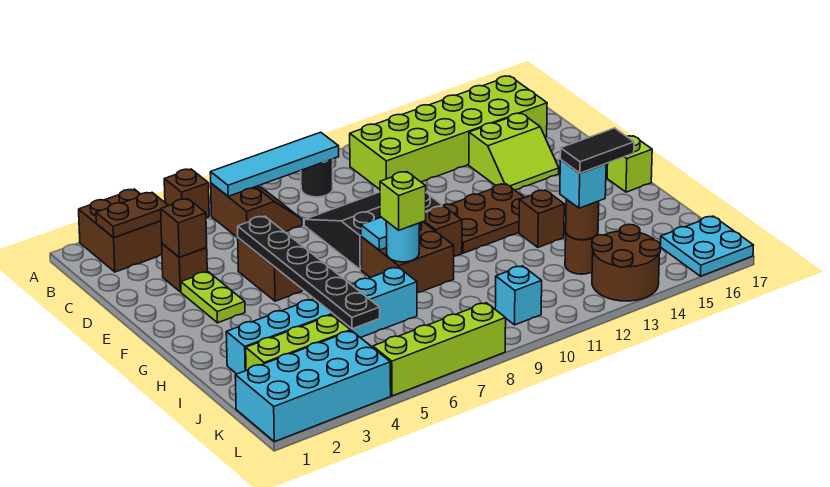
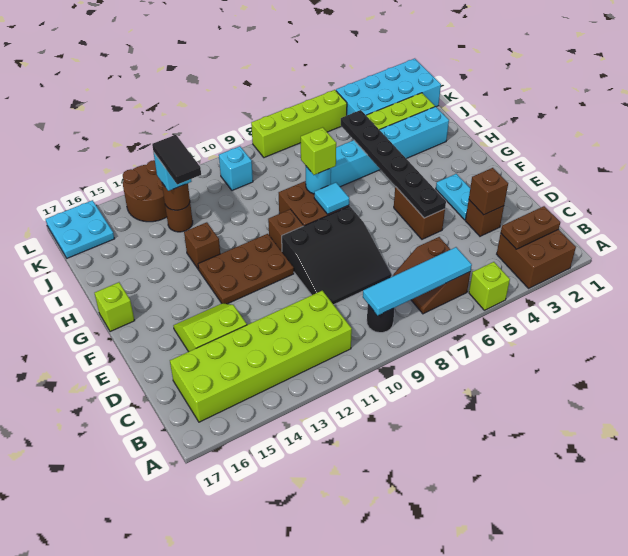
brown 1x1 brick [164,169,209,218] -> lime 1x1 brick [469,262,510,310]
lime 1x2 plate [181,272,245,323] -> cyan 1x2 plate [436,174,470,220]
black 1x2 tile [560,128,634,173] -> black 1x2 tile turned to [152,135,201,184]

